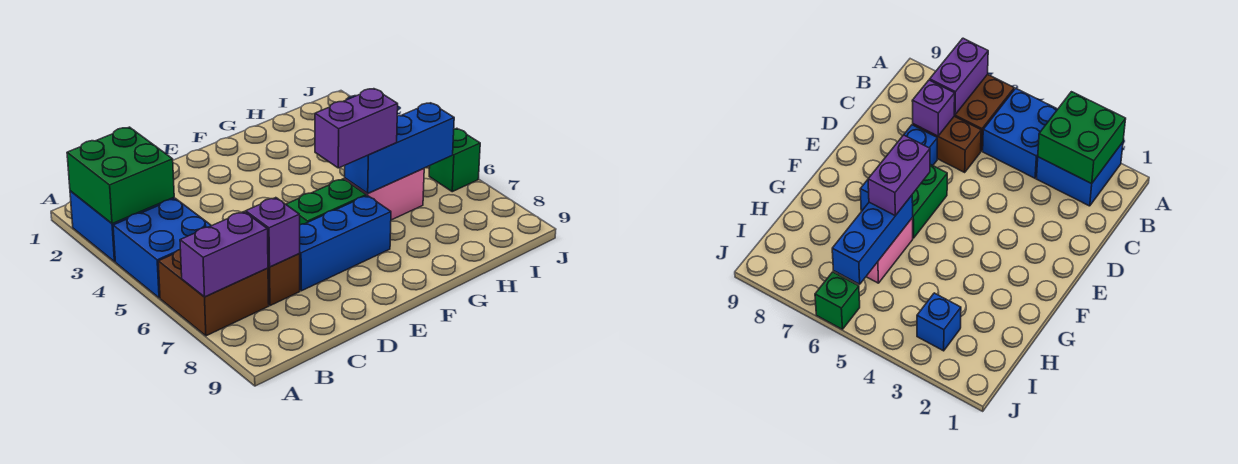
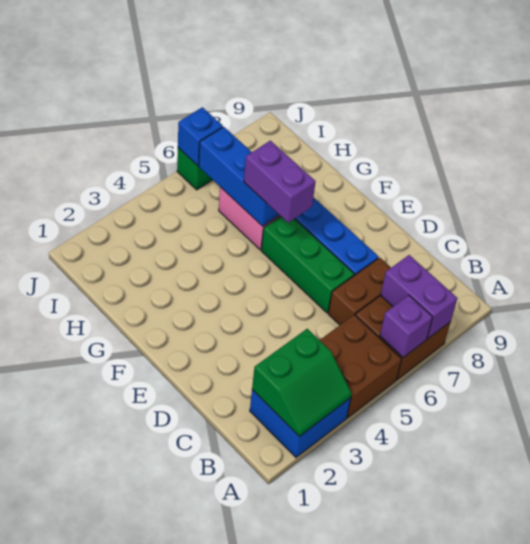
green 2x2 brick [67,127,174,224] -> green 2x2 slope [252,329,352,437]
blue 2x2 brick [113,198,211,298] -> brown 2x2 brick [320,315,402,418]
purple 1x1 brick [246,198,300,267] -> purple 1x1 brick moved to [380,295,433,357]
green 1x2 brick [286,179,366,225] -> green 1x3 brick [261,216,354,313]
blue 1x1 brick [917,293,961,351] -> blue 1x1 brick moved to [178,107,223,166]

